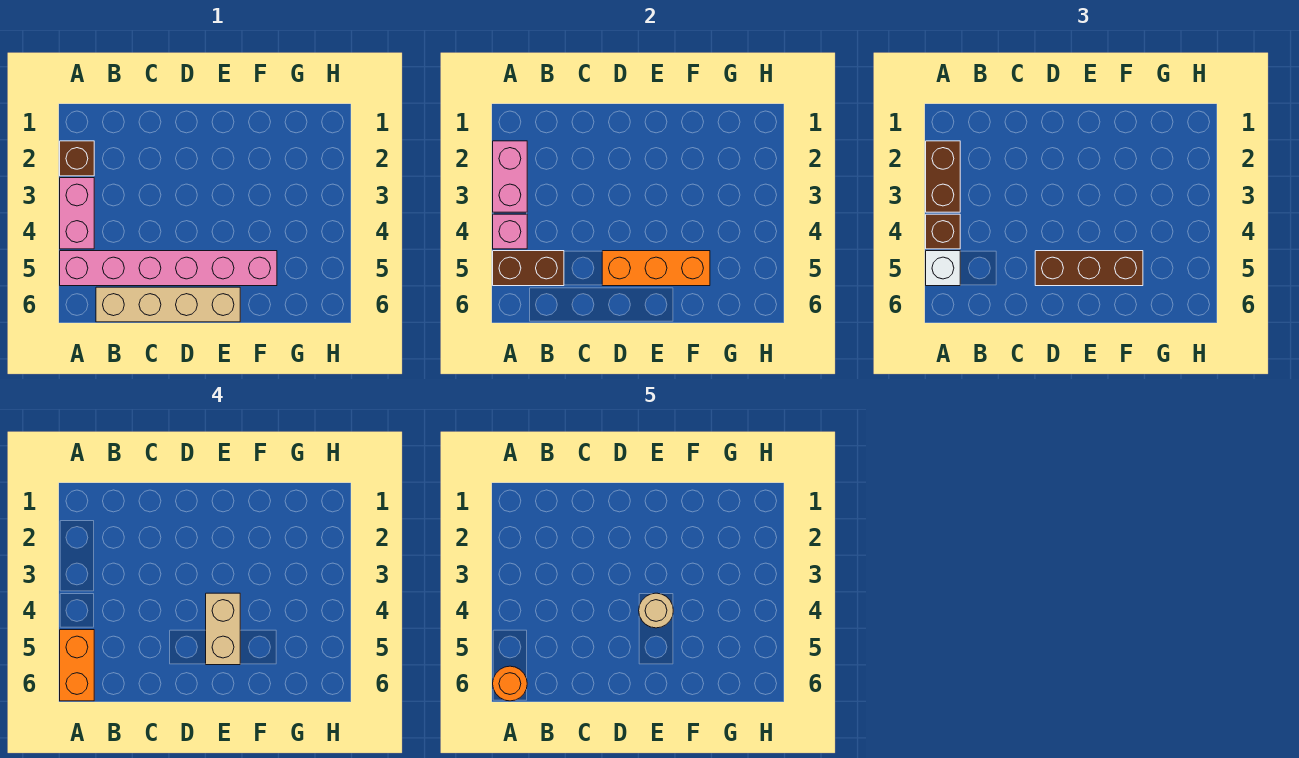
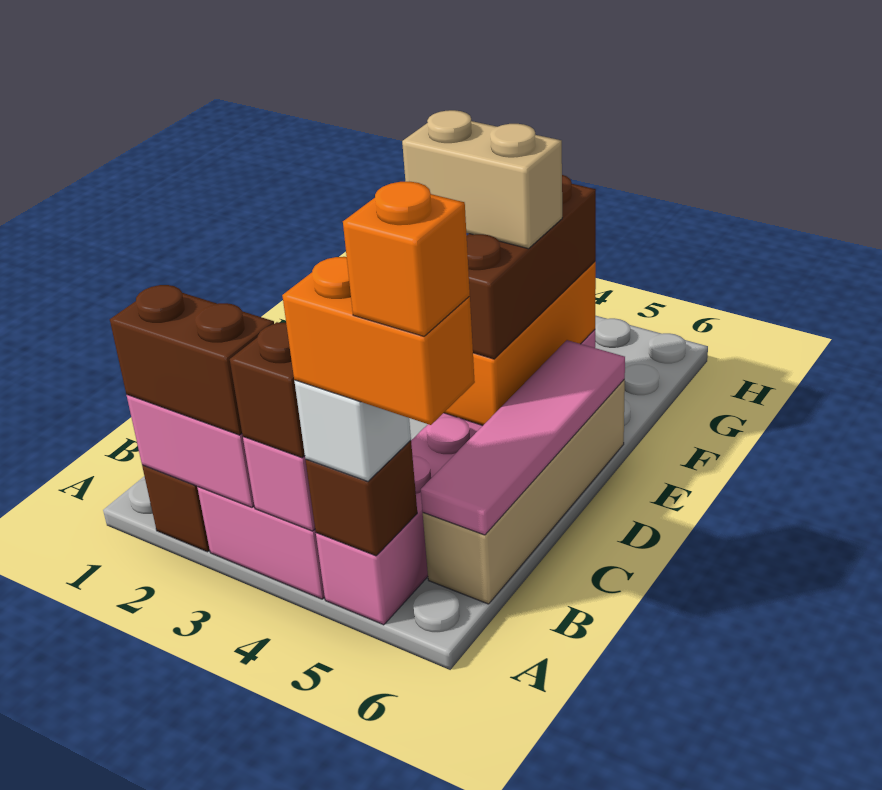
brown 1x2 brick [493,251,564,286] -> brown 1x1 brick [306,440,417,556]
orange 1x1 round brick [493,666,527,701] -> orange 1x1 brick [343,182,470,336]
none -> pink 1x4 tile [421,340,625,535]
tan 1x1 round brick [639,593,673,628] -> none

